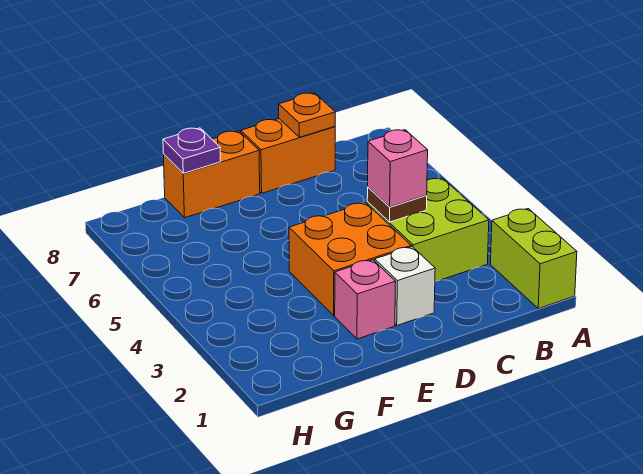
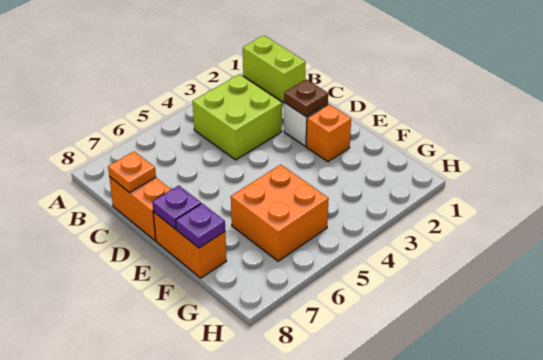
lime 1x2 brick [490,209,577,309] -> lime 1x2 brick turned to [243,36,306,103]
brown 1x1 plate [367,187,427,222] -> brown 1x1 plate moved to [284,79,328,116]
pink 1x1 brick [368,130,428,207] -> none
orange 2x2 brick [289,203,411,316] -> orange 2x2 brick moved to [231,165,329,261]
pink 1x1 brick [335,260,396,339] -> orange 1x1 brick [306,104,351,162]
none -> purple 1x1 plate [152,186,201,229]

